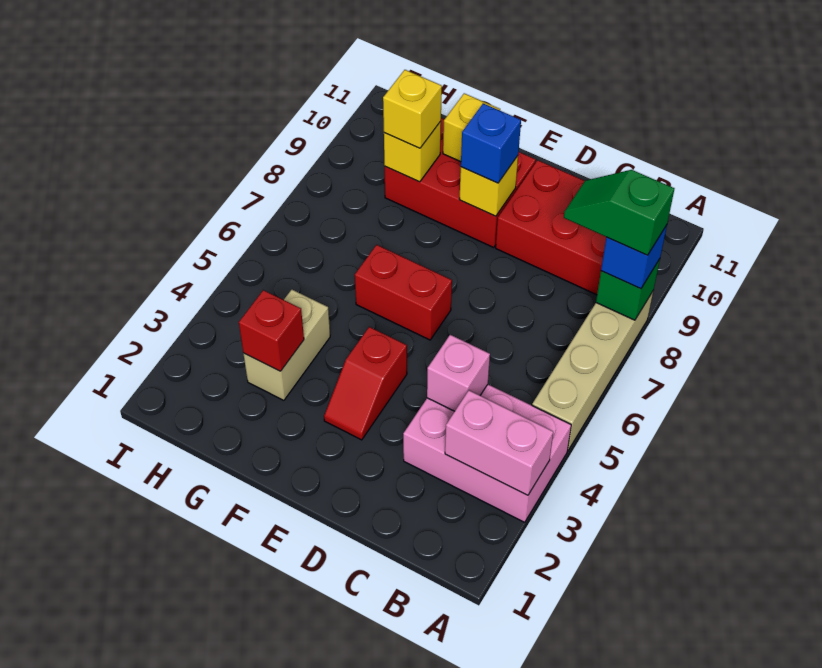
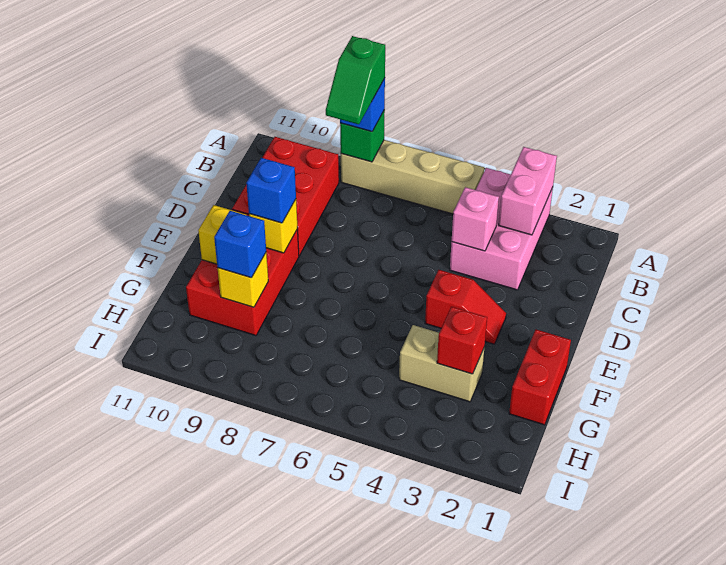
red 1x2 brick [355,245,452,340] -> red 1x2 brick moved to [509,330,571,425]
yellow 1x1 brick [383,70,442,148] -> blue 1x1 brick [214,211,266,278]

